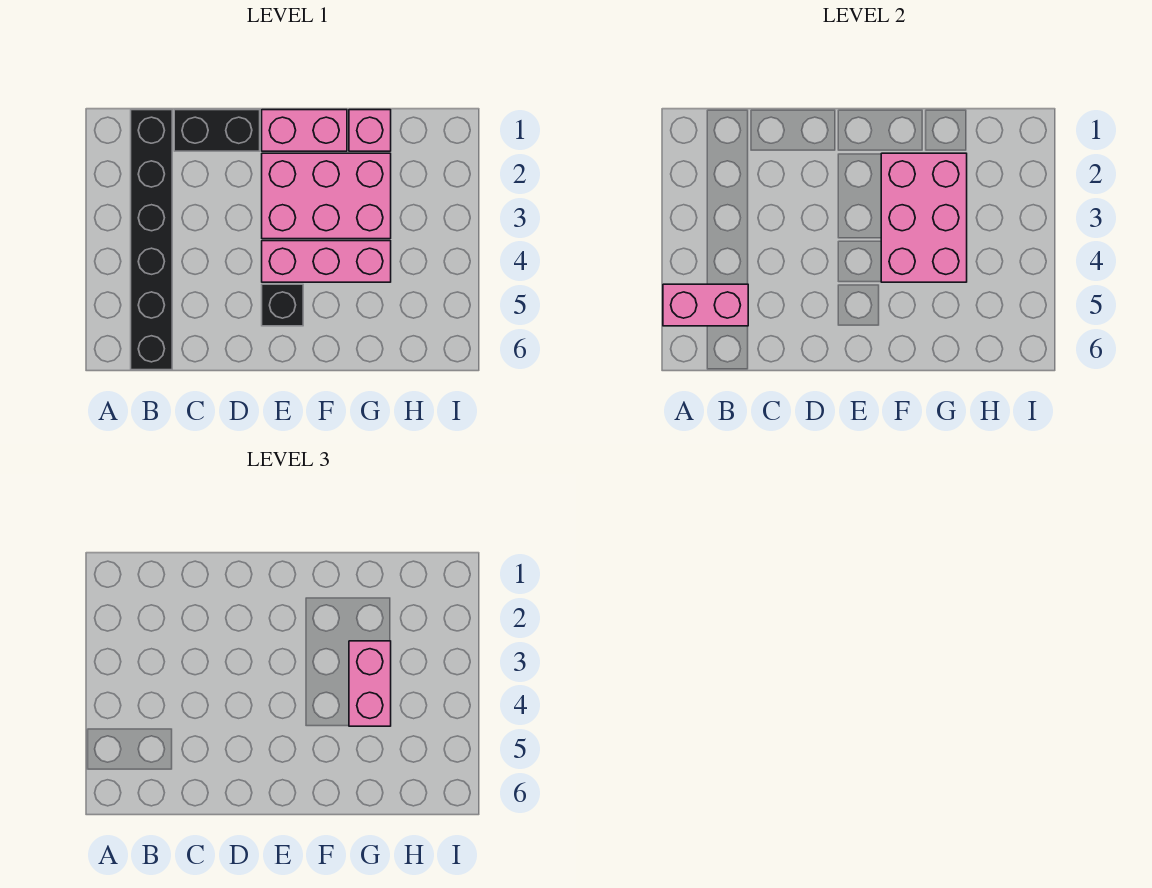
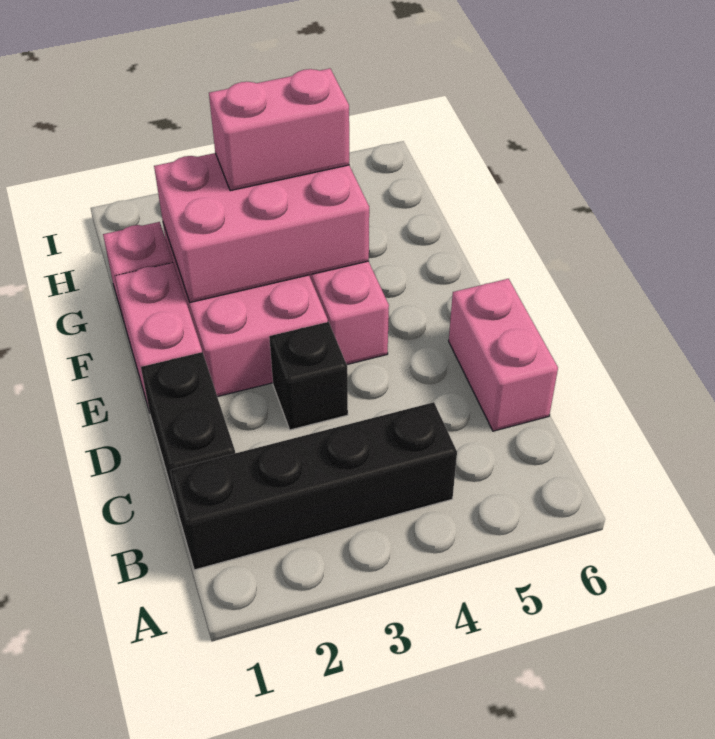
pink 1x2 brick [663,284,748,326] -> pink 1x2 brick moved to [449,279,558,431]
black 1x6 brick [131,110,172,370] -> black 1x4 brick [170,402,457,570]
black 1x1 brick [262,284,303,326] -> black 1x1 brick moved to [269,322,348,430]

